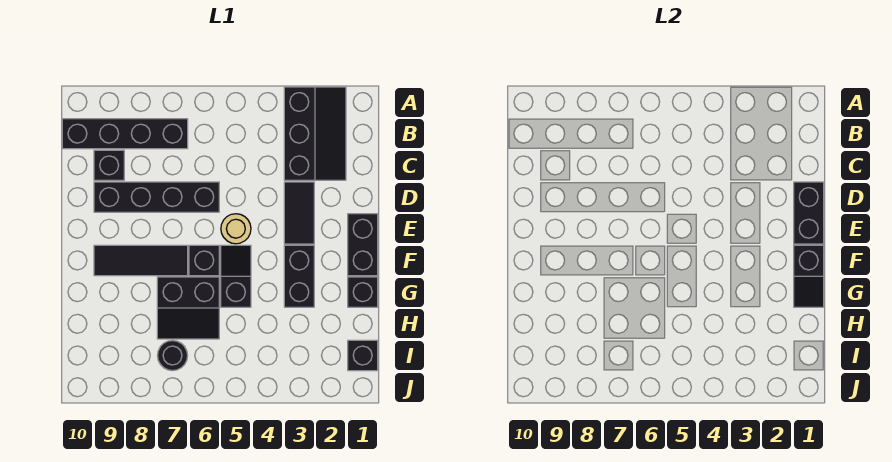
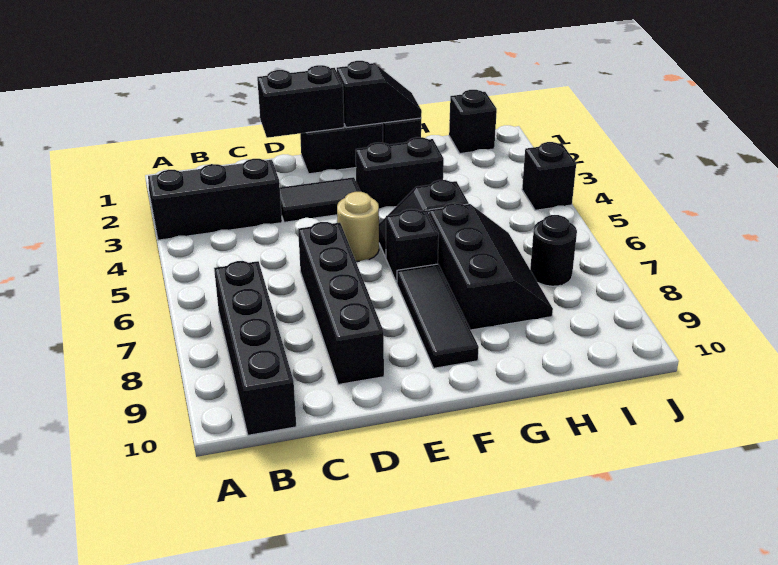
black 1x1 brick [94,150,124,180] -> black 1x1 brick moved to [522,142,576,210]
black 2x2 slope [157,277,219,339] -> black 2x3 slope [429,203,553,330]

